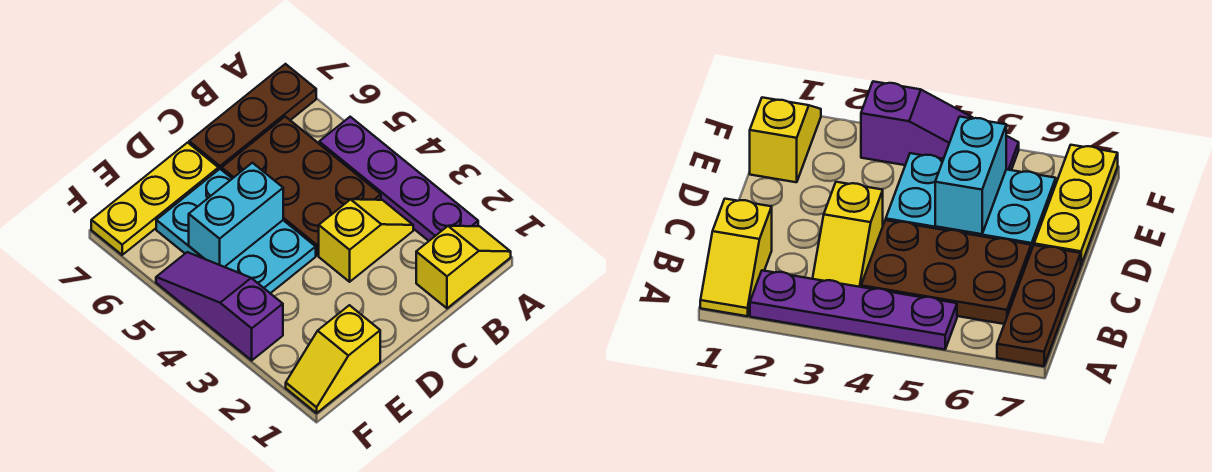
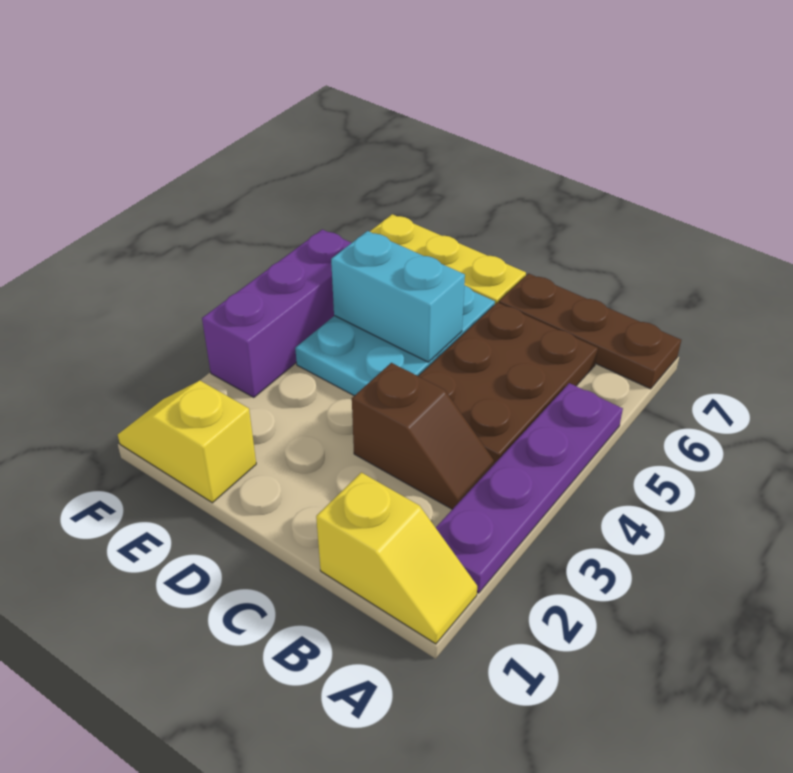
yellow 1x2 slope [319,199,413,282] -> brown 1x2 slope [352,363,495,509]
purple 1x3 slope [156,252,283,360] -> purple 1x3 brick [202,229,351,397]

